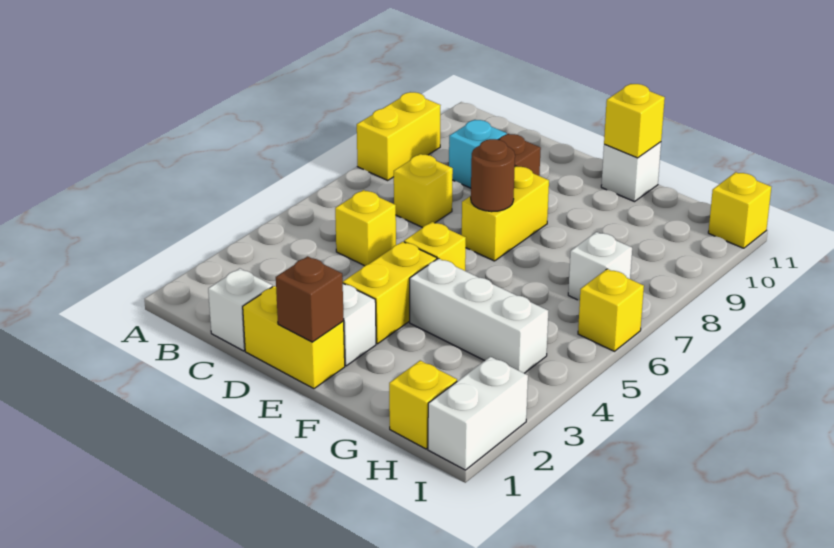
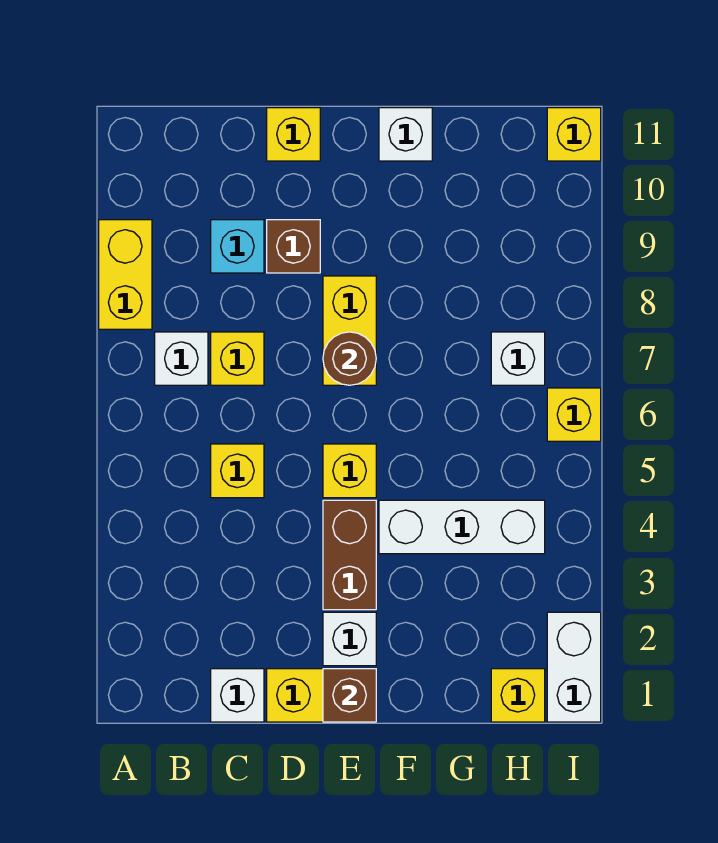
none -> white 1x1 brick [155,332,208,385]
yellow 1x2 brick [343,242,437,344] -> brown 1x2 brick [323,500,376,610]
yellow 1x1 brick [604,84,665,158] -> yellow 1x1 brick moved to [267,108,320,161]

